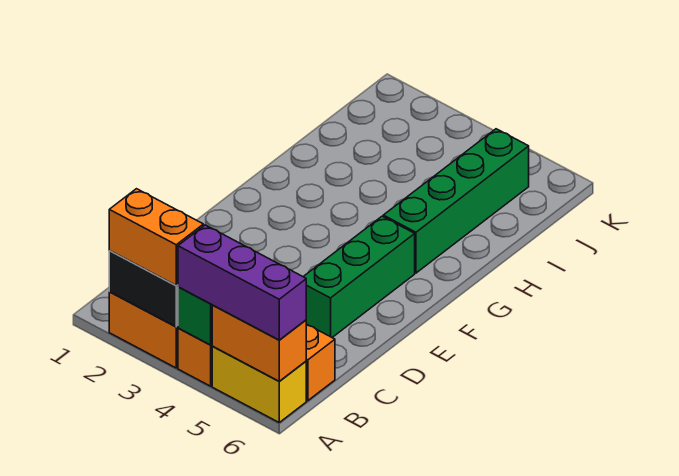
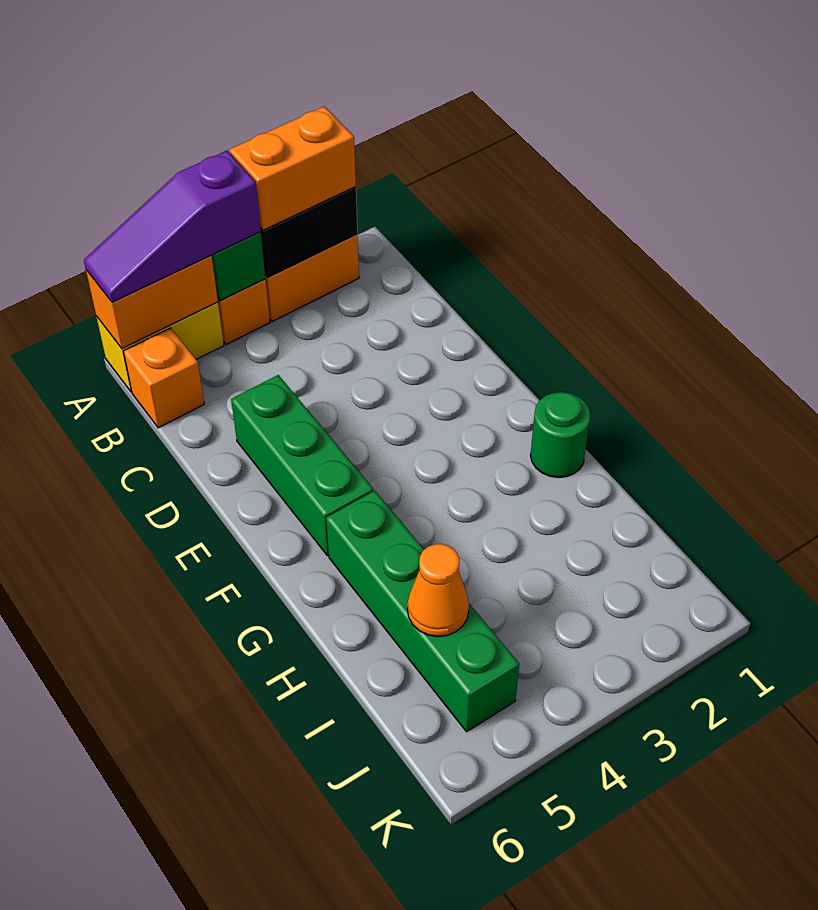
purple 1x3 brick [178,225,306,340] -> purple 1x3 slope [84,151,261,302]
none -> green 1x1 round brick [531,392,591,478]
none -> orange 1x1 cone [407,544,469,637]

